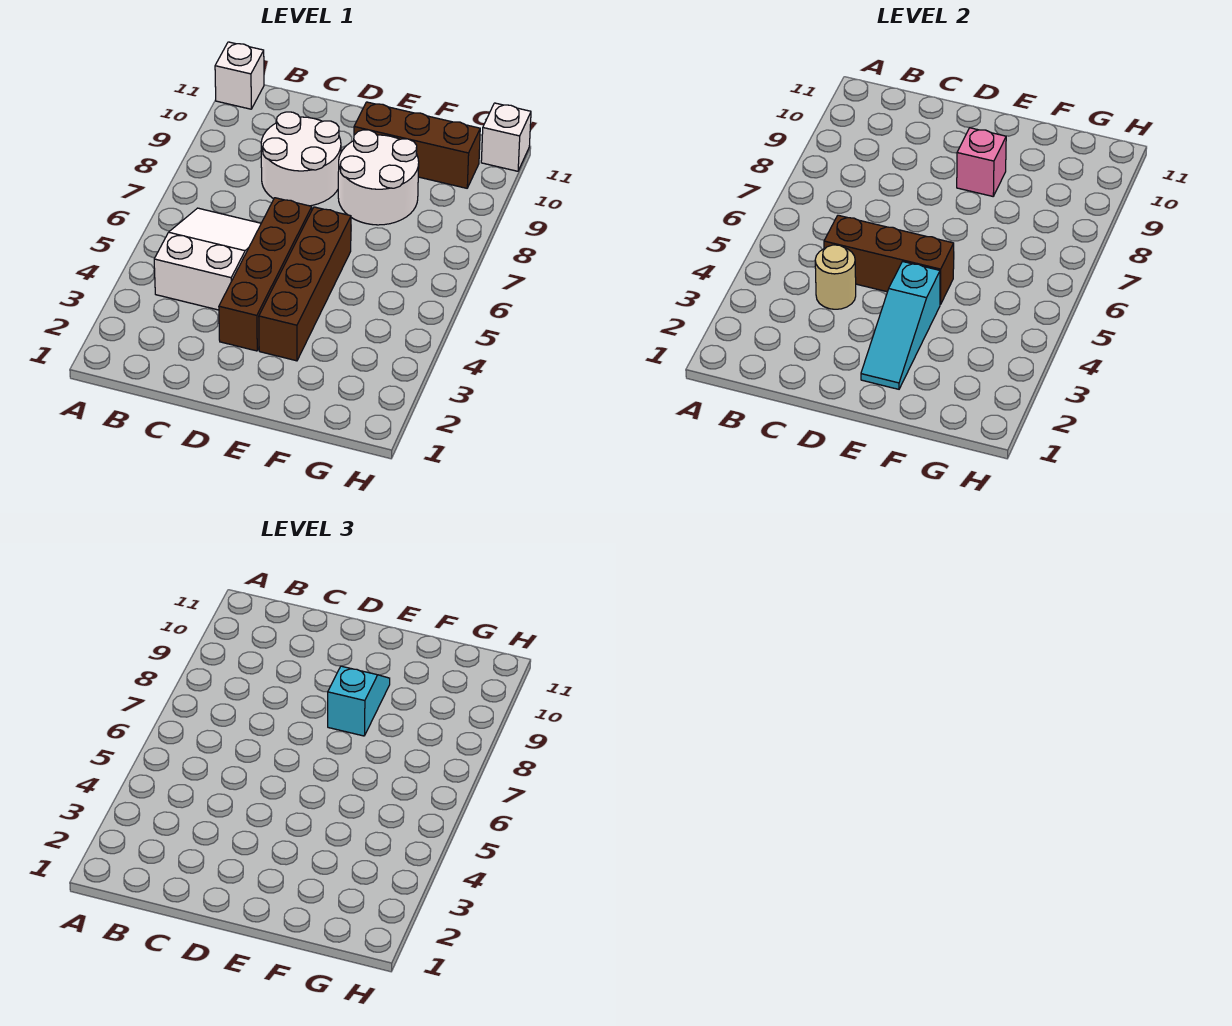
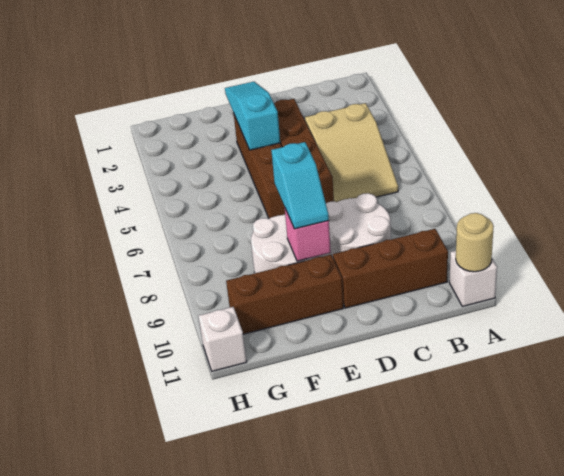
white 2x3 slope [154,208,261,310] -> tan 2x3 slope [305,103,398,202]
tan 1x1 round brick [815,245,856,309] -> tan 1x1 round brick moved to [456,213,494,272]
brown 1x3 brick [824,215,954,305] -> brown 1x3 brick moved to [333,229,448,308]

